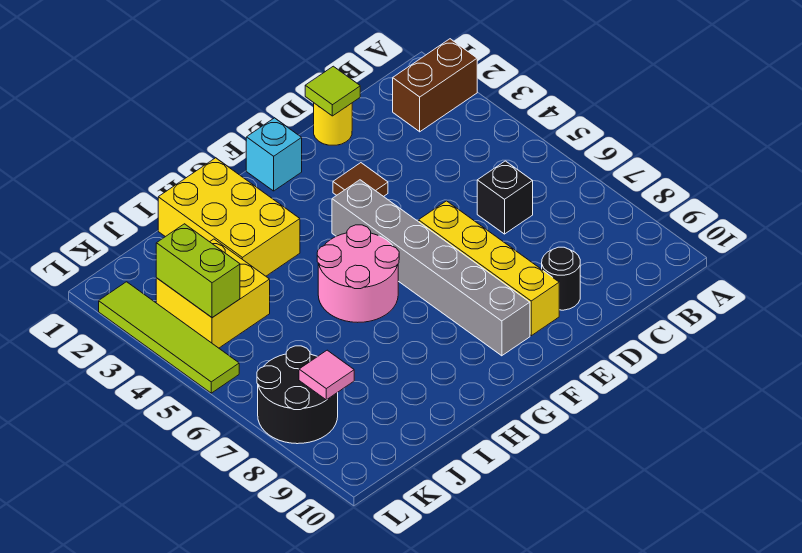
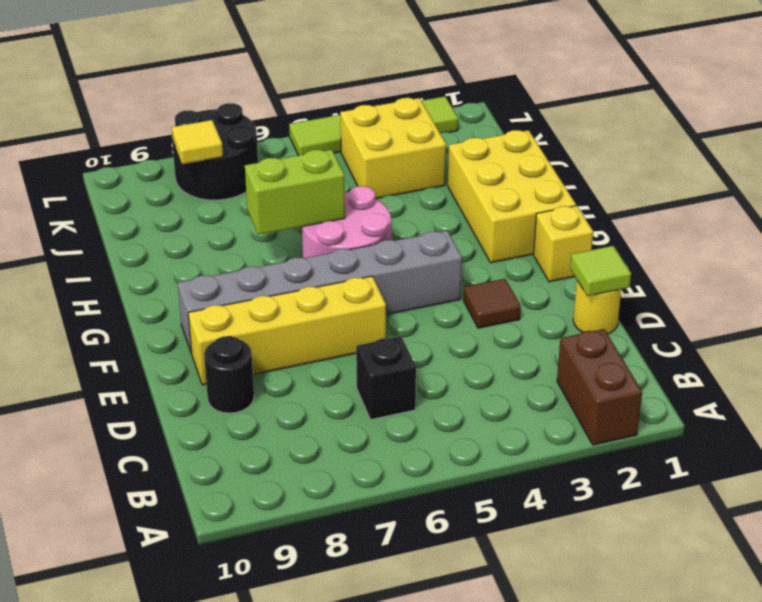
cyan 1x1 brick [246,118,302,191] -> yellow 1x1 brick [534,206,593,282]
yellow 2x3 brick [158,158,300,276] -> yellow 2x3 brick turned to [448,130,576,263]
lime 1x2 brick [156,224,240,317] -> lime 1x2 brick moved to [245,150,345,235]
pink 1x1 tile [299,350,354,400] -> yellow 1x1 tile [172,120,223,164]

